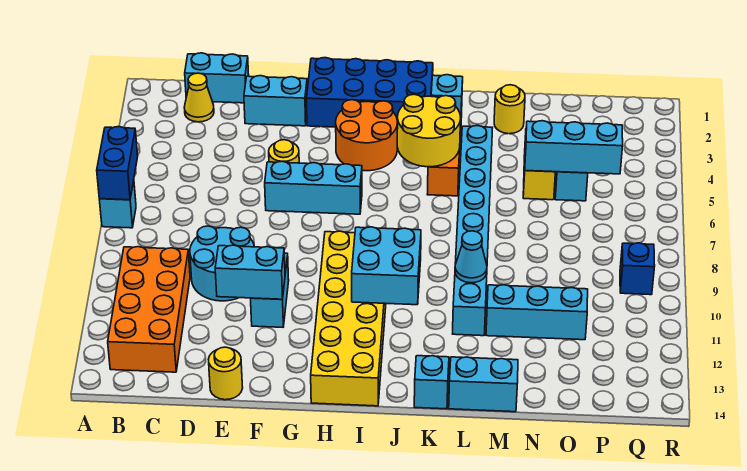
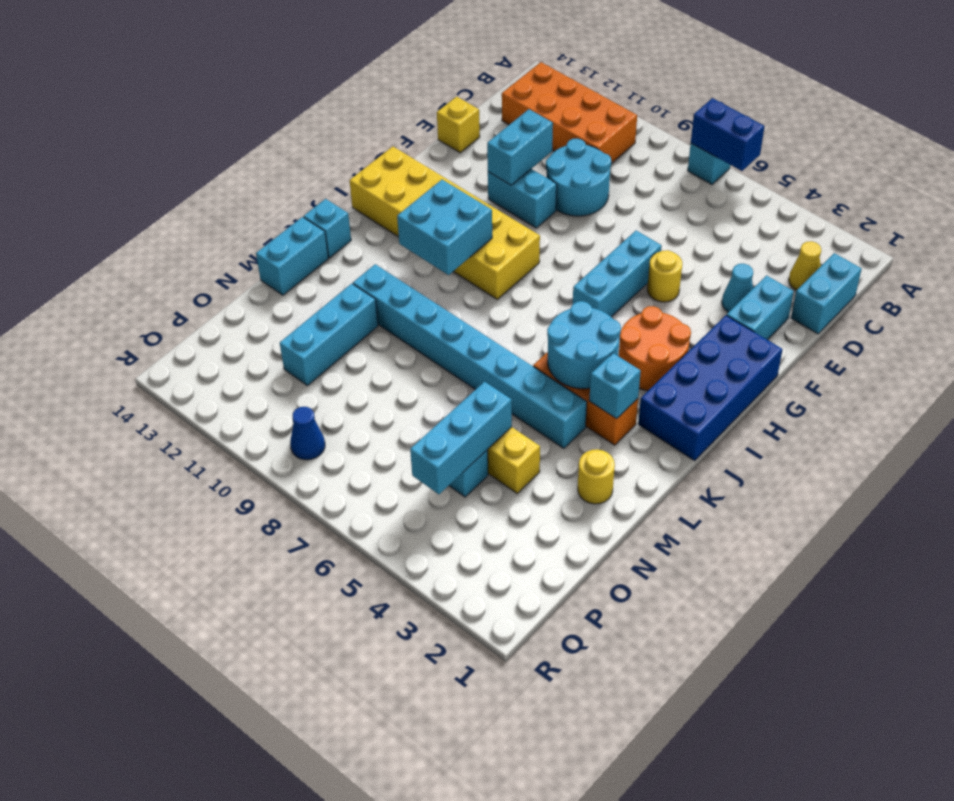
yellow 1x1 round brick [208,347,243,400] -> yellow 1x1 brick [437,97,480,153]
yellow 2x2 round brick [397,94,461,167] -> cyan 2x2 round brick [547,301,621,389]
cyan 1x1 cone [455,231,487,283] -> cyan 1x1 cone moved to [722,264,753,312]
blue 1x1 brick [620,243,655,295] -> blue 1x1 cone [290,407,325,460]

